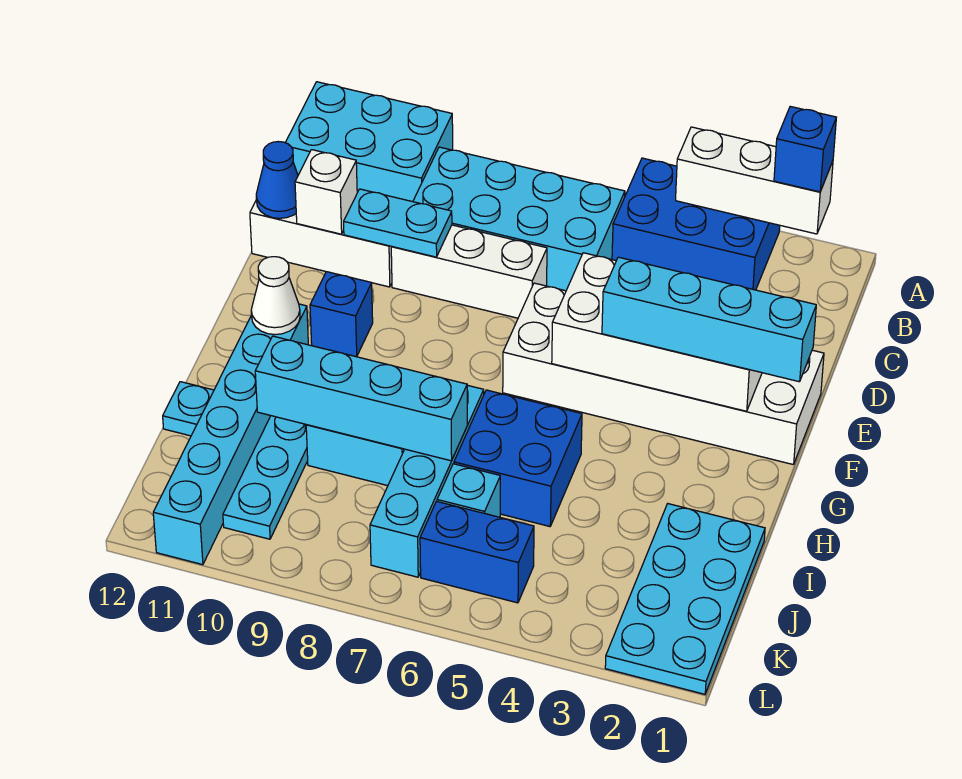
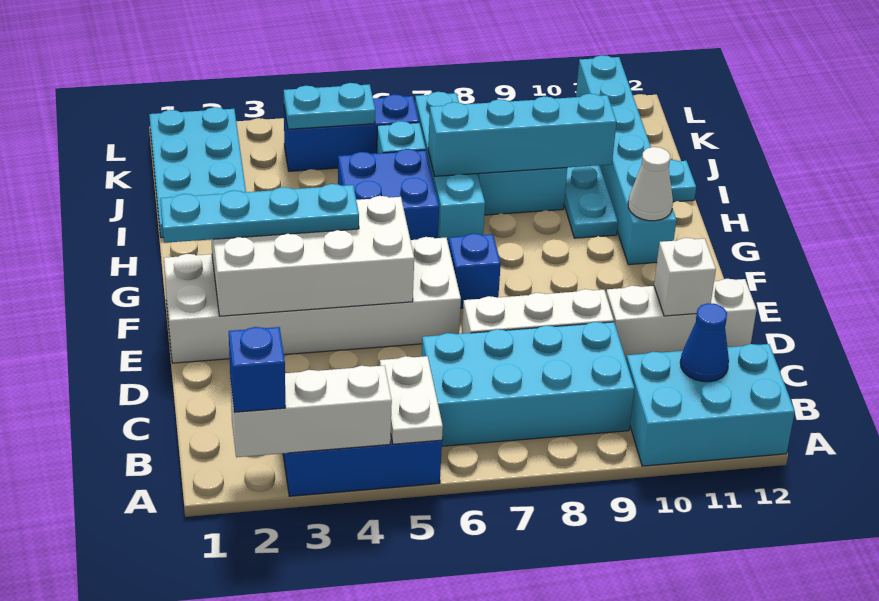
none -> white 1x2 plate [380,356,443,444]
cyan 1x2 plate [344,189,452,257] -> cyan 1x2 plate moved to [284,83,375,129]
blue 1x1 cone [256,142,298,218] -> blue 1x1 cone moved to [680,303,729,382]
cyan 1x4 brick [602,257,816,382] -> cyan 1x4 plate [160,184,359,243]
blue 1x1 brick [310,272,373,357] -> blue 1x1 brick moved to [448,233,501,308]
blue 1x2 brick [420,501,534,603] -> blue 1x3 brick [284,94,419,171]

